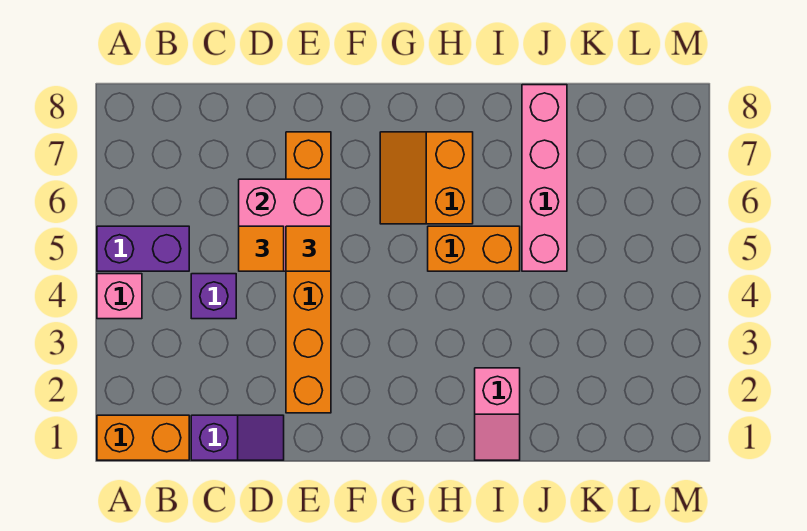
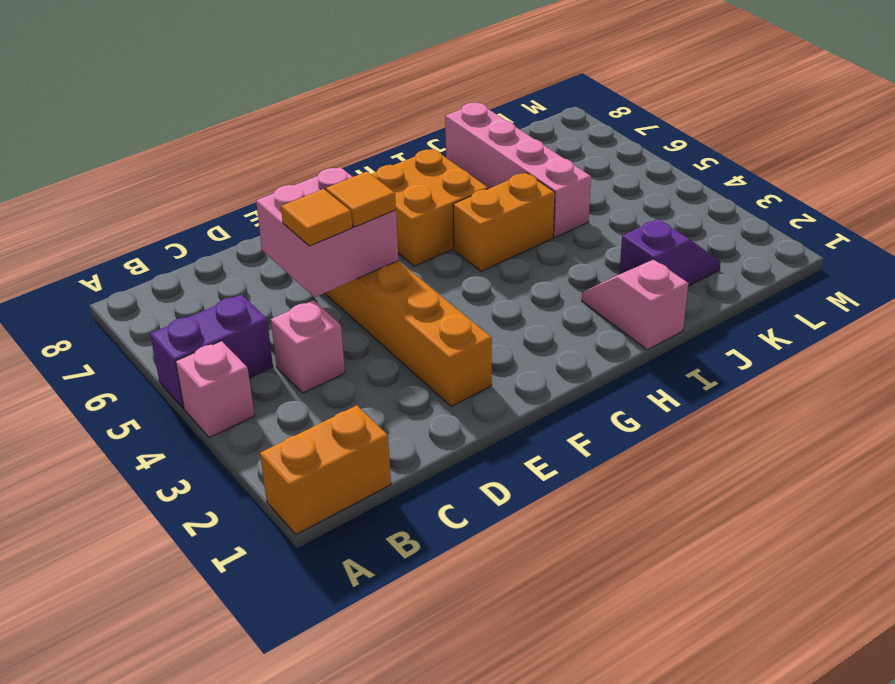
purple 1x2 slope [191,415,284,460] -> purple 1x2 slope moved to [619,219,721,286]
purple 1x1 brick [191,274,236,319] -> pink 1x1 brick [271,300,345,393]
orange 2x2 slope [380,132,473,224] -> orange 2x2 brick [371,149,488,266]
pink 1x2 slope [475,368,520,460] -> pink 1x2 slope turned to [582,259,688,350]

